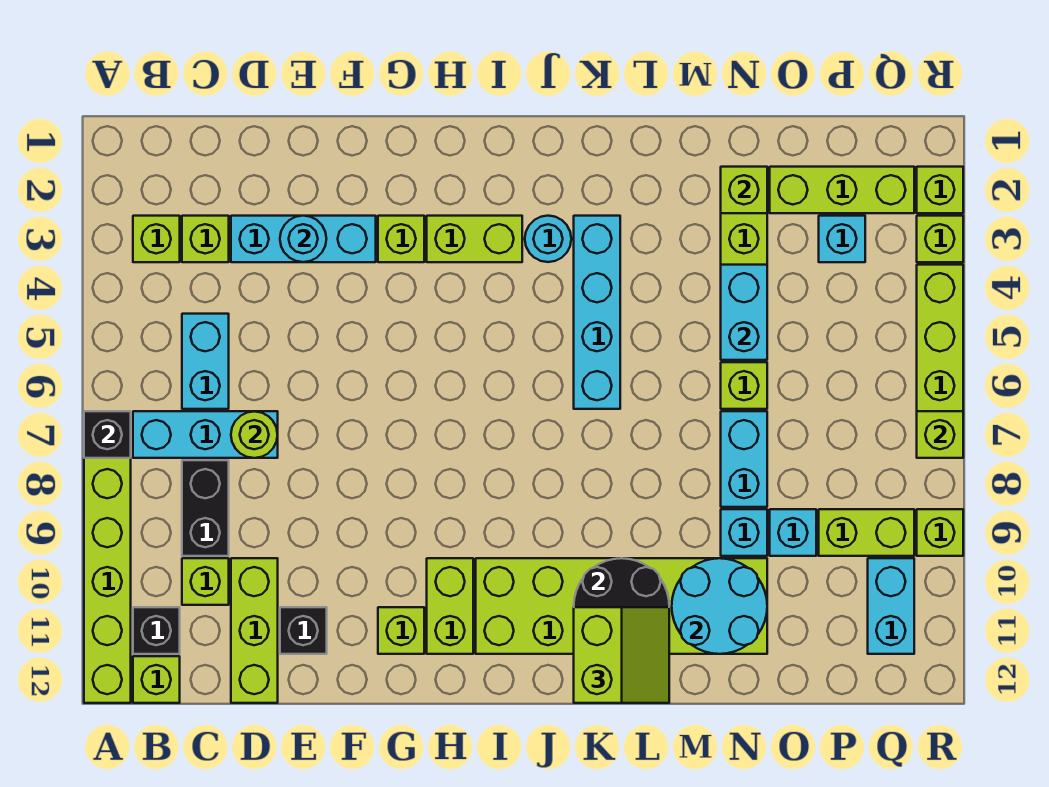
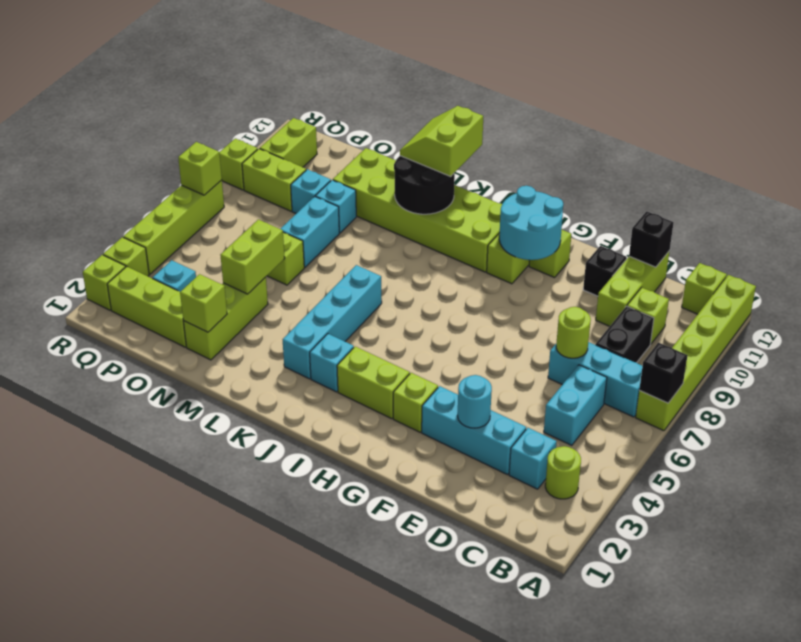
lime 1x1 brick [133,216,180,262] -> lime 1x1 round brick [545,446,581,499]
black 1x1 brick [133,607,180,654] -> black 1x1 brick moved to [629,211,674,267]
lime 1x1 brick [182,216,229,262] -> cyan 1x1 brick [509,428,557,489]
cyan 1x1 round brick [525,216,571,262] -> cyan 1x1 brick [310,334,354,392]
cyan 2x2 round brick [672,558,767,654] -> cyan 2x2 round brick moved to [499,186,563,260]
cyan 1x2 brick [721,265,767,360] -> lime 1x2 brick [221,219,285,294]
cyan 1x2 brick [868,558,914,654] -> lime 1x2 brick [260,118,317,167]

